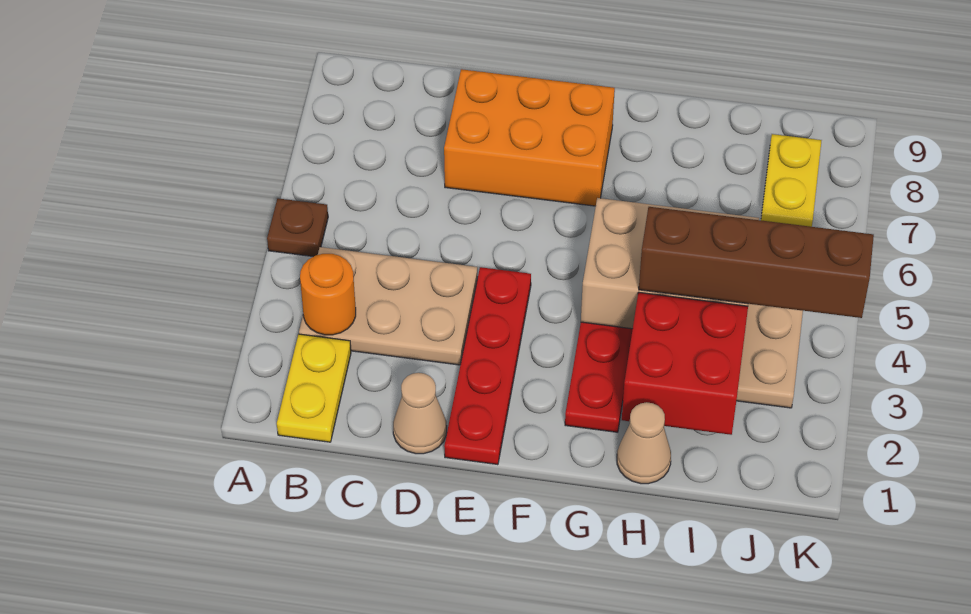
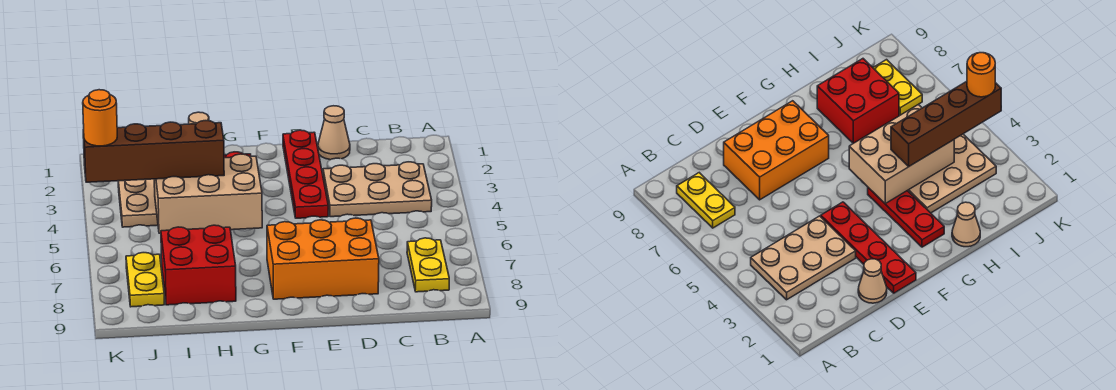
brown 1x1 plate [267,198,328,257] -> none
yellow 1x2 plate [277,334,351,442] -> yellow 1x2 plate moved to [407,238,449,292]
orange 1x1 round brick [300,254,356,335] -> orange 1x1 round brick moved to [83,90,117,146]
red 2x2 brick [622,293,748,435] -> red 2x2 brick moved to [161,225,236,305]

